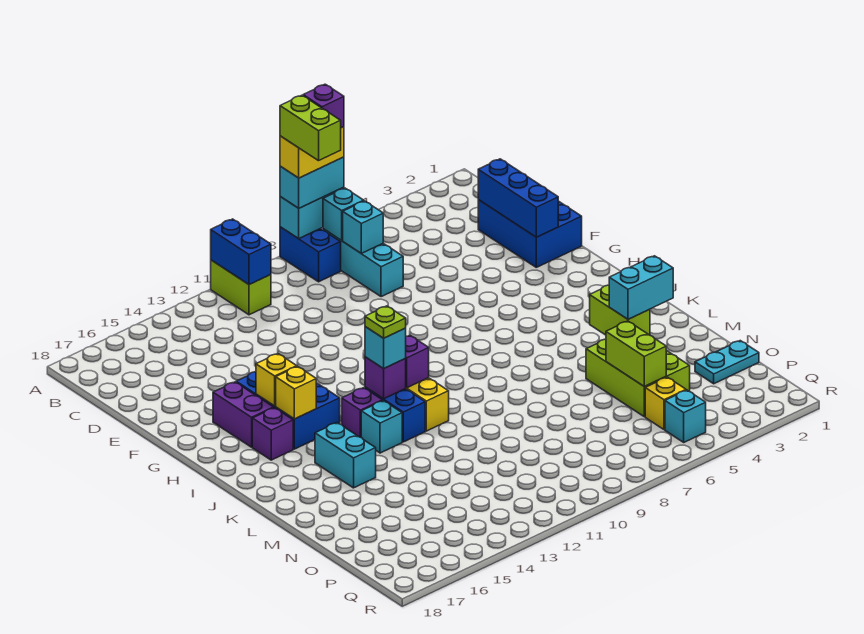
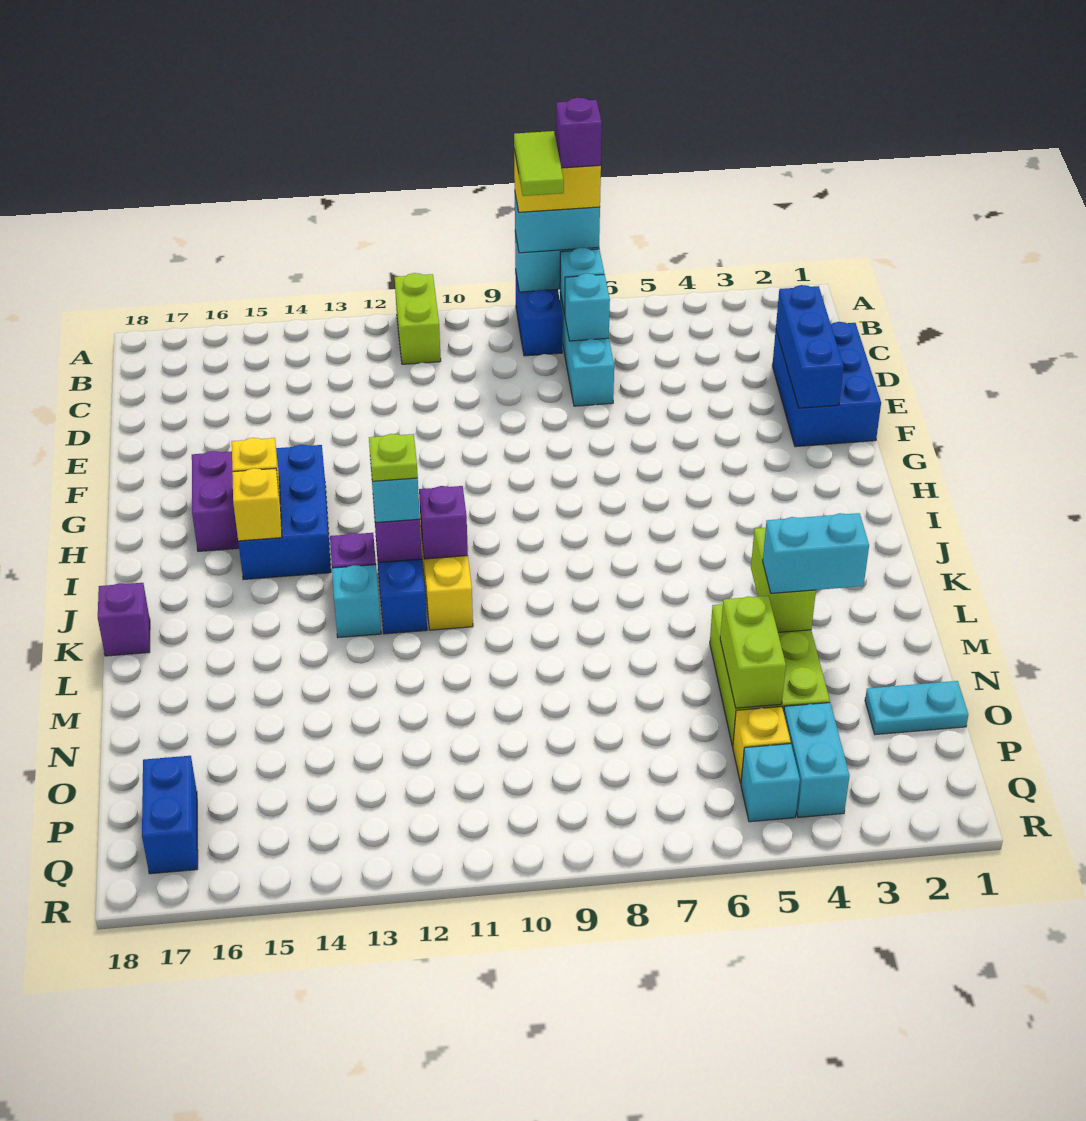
lime 1x2 brick [280,95,341,161] -> lime 1x2 tile [514,131,564,196]
blue 1x2 brick [211,219,271,285] -> blue 1x2 brick moved to [142,756,198,874]
purple 1x1 brick [252,408,293,460] -> purple 1x1 brick moved to [98,583,150,656]
cyan 1x2 brick [315,423,376,488] -> cyan 1x2 brick moved to [784,703,849,817]

